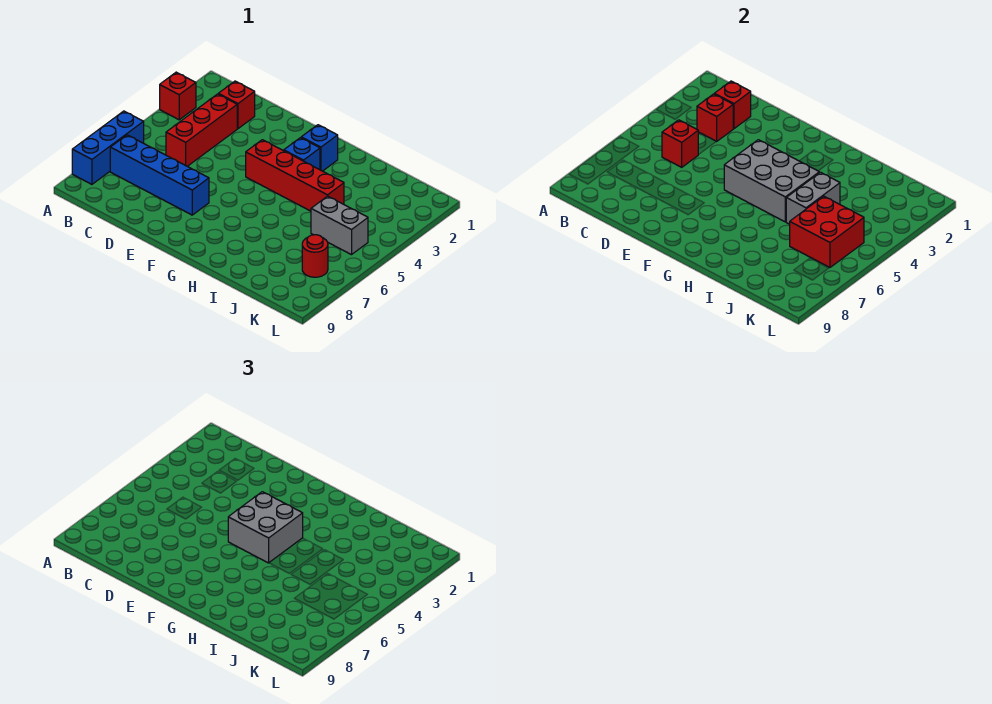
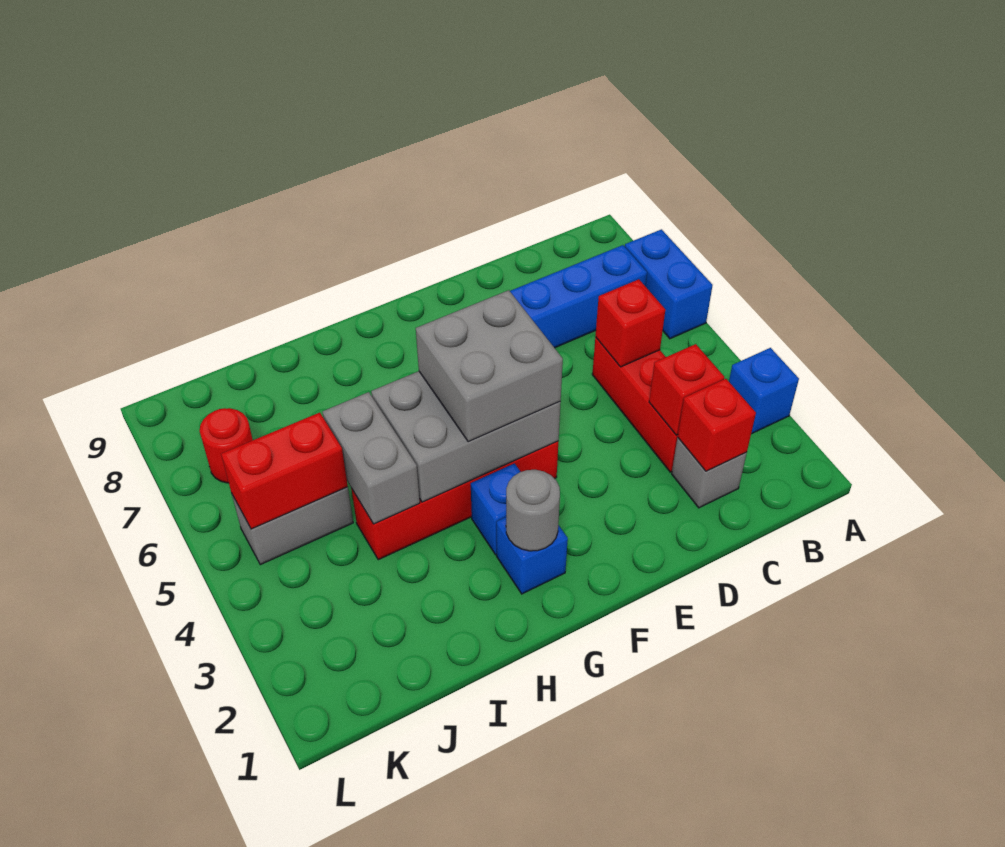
red 1x1 brick [160,72,196,120] -> blue 1x1 brick [729,348,799,434]
blue 1x3 brick [72,111,144,184] -> blue 1x2 brick [625,229,713,339]
red 1x1 brick [219,81,255,129] -> grey 1x1 brick [672,438,747,508]
none -> grey 1x1 round brick [506,470,560,551]
red 2x2 brick [790,196,864,267] -> red 1x2 brick [221,413,348,529]

